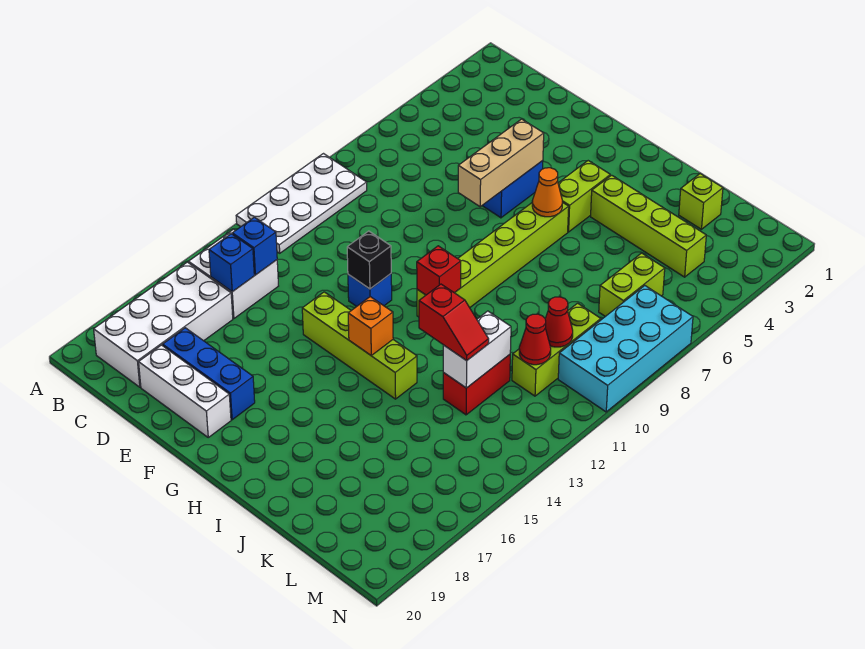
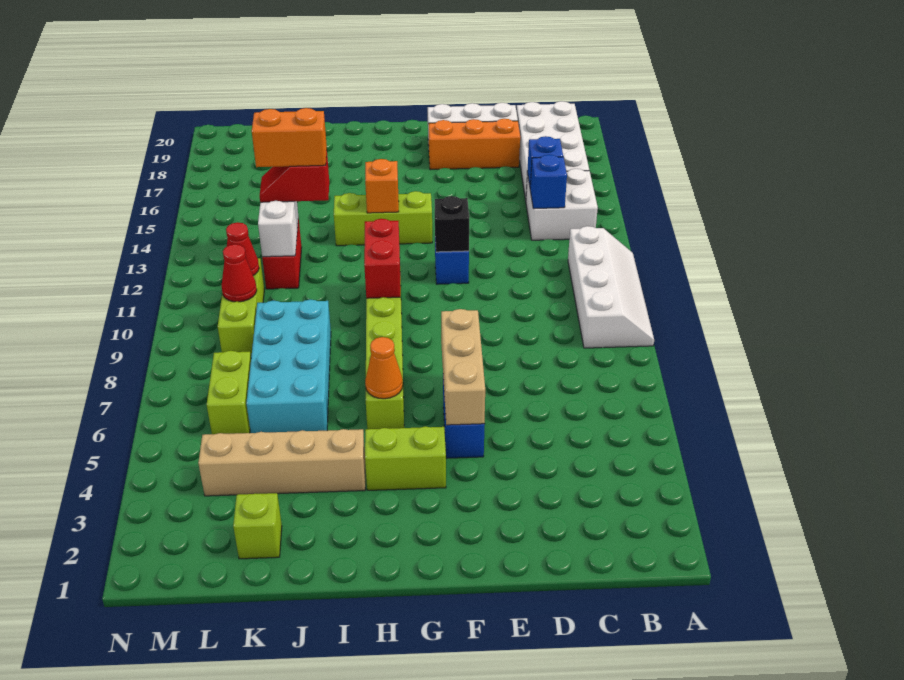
white 2x4 plate [236,154,367,253] -> white 2x4 slope [568,226,654,348]
blue 1x3 brick [163,328,255,420] -> orange 1x3 brick [429,119,520,170]
lime 1x4 brick [302,292,417,399] -> lime 1x3 brick [334,191,432,246]
lime 1x2 brick [558,161,610,232] -> lime 1x2 brick turned to [365,426,446,490]
red 1x1 brick [417,246,461,295] -> red 1x2 brick [364,219,401,298]
lime 1x4 brick [591,175,706,277] -> tan 1x4 brick [198,429,365,496]
none -> orange 1x2 brick [252,108,327,167]
cyan 2x4 brick [558,286,693,412] -> cyan 2x4 brick moved to [246,299,331,433]

